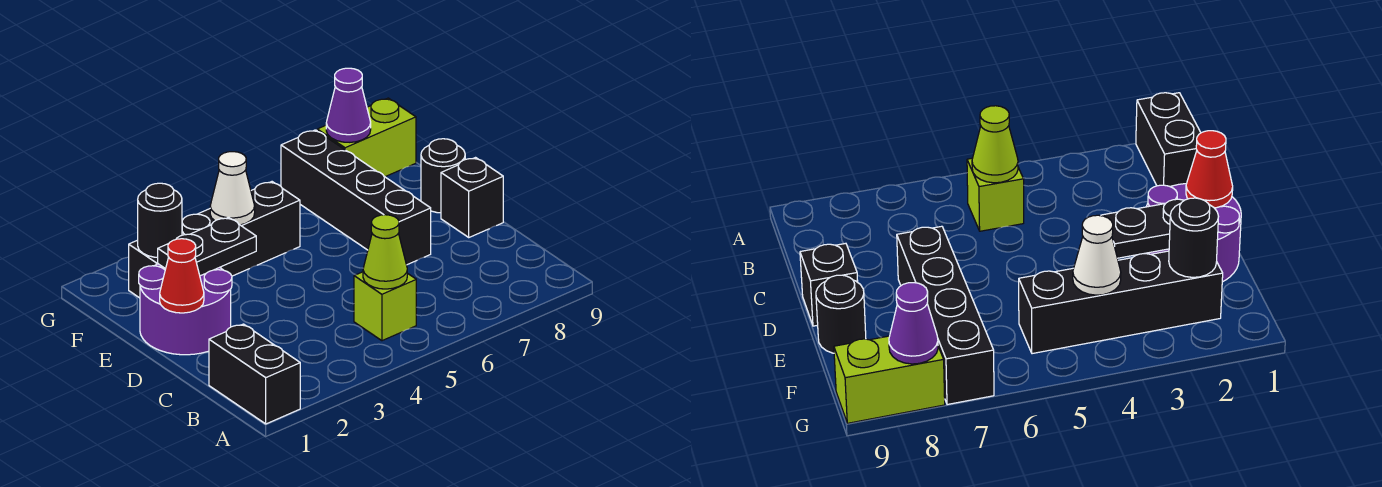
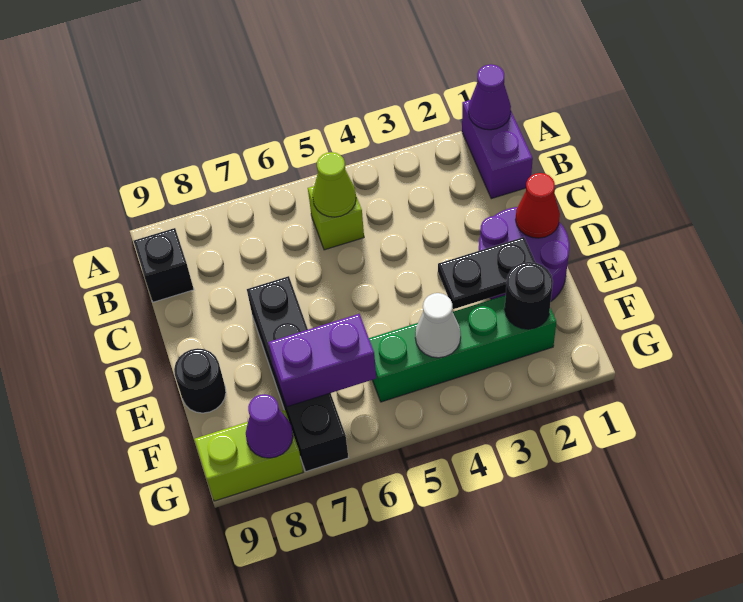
black 1x2 brick [209,324,300,424] -> purple 1x2 brick [462,100,533,199]
none -> purple 1x1 cone [468,64,511,130]
black 1x1 brick [441,158,503,237] -> black 1x1 brick moved to [134,228,194,302]
black 1x4 brick [129,182,300,298] -> green 1x4 brick [369,295,556,402]
none -> purple 1x2 brick [268,314,376,407]

